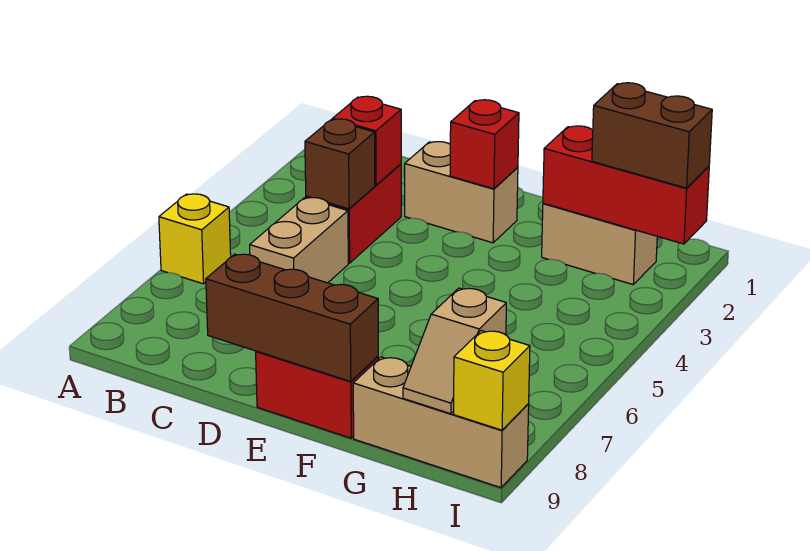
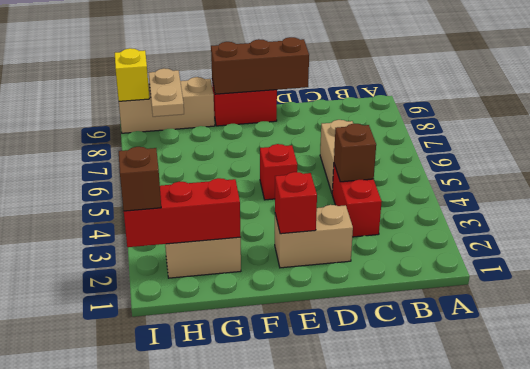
yellow 1x1 brick [159,194,231,284] -> none
red 1x1 brick [332,96,401,185] -> red 1x1 brick moved to [260,144,297,200]
brown 1x2 brick [592,83,712,188] -> brown 1x1 brick [119,147,161,211]
tan 1x2 slope [403,288,506,414] -> tan 1x2 plate [149,68,184,117]

